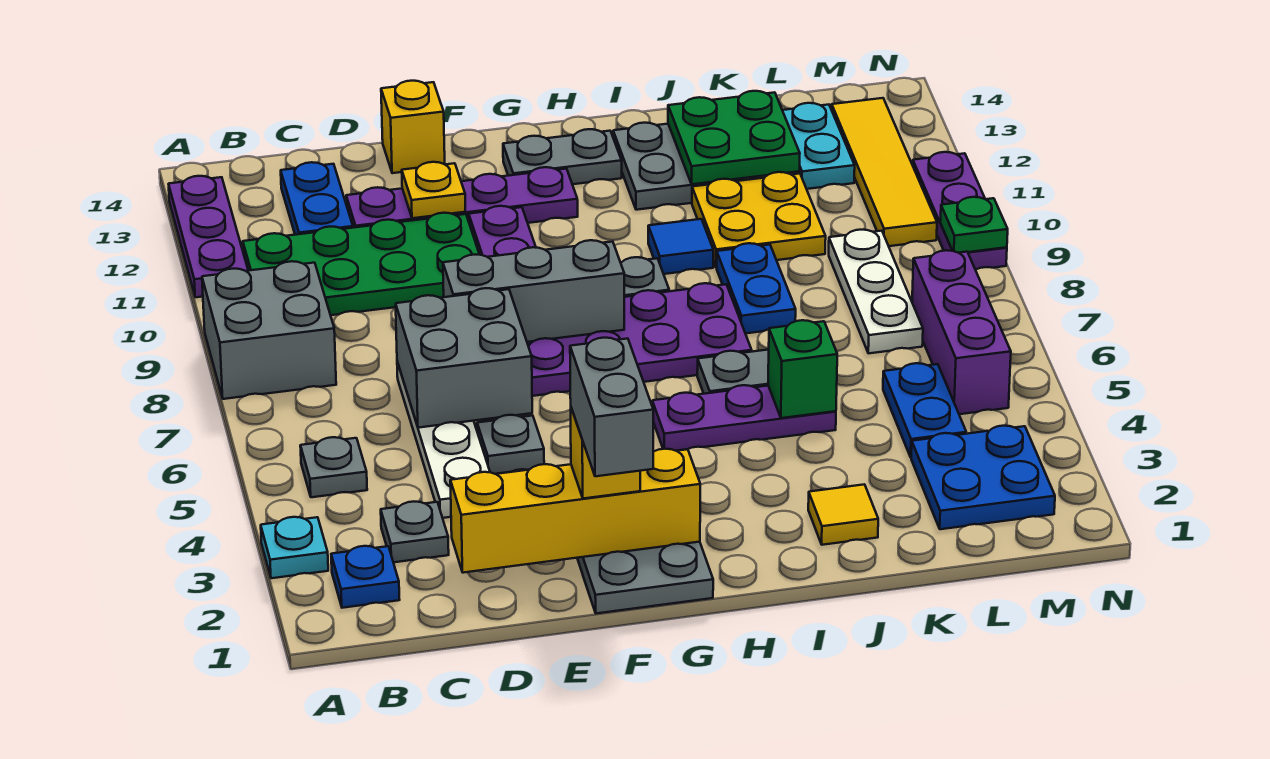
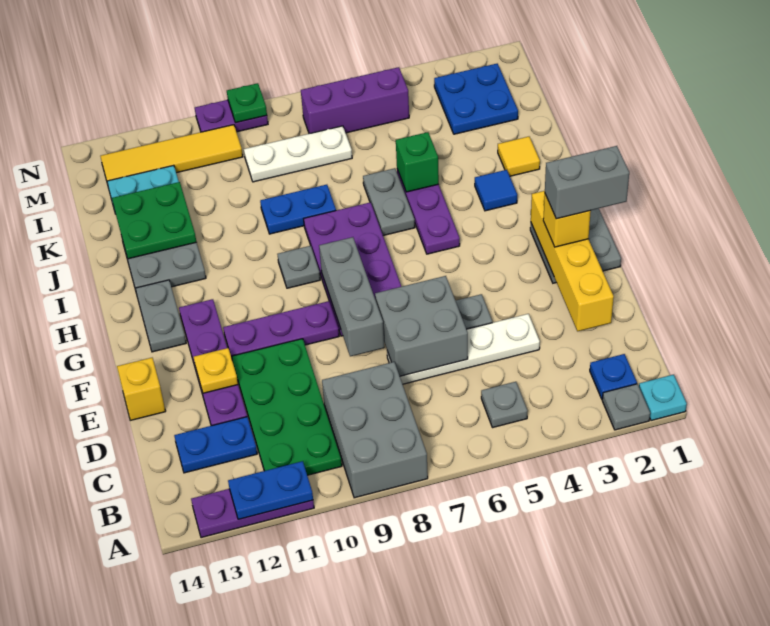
cyan 1x1 plate [261,517,328,578] -> cyan 1x1 plate moved to [639,375,687,421]
grey 2x2 brick [202,261,336,399] -> grey 2x3 brick [322,362,428,498]
grey 1x1 plate [381,502,449,562] -> grey 1x1 plate moved to [602,384,650,430]
blue 1x1 tile [648,219,713,274] -> blue 1x1 tile moved to [475,170,517,211]
yellow 2x2 plate [692,172,826,268] -> none
blue 1x2 plate [883,363,966,457] -> blue 1x2 plate moved to [228,461,313,519]
purple 1x3 plate [913,152,1007,270] -> purple 1x2 plate [195,100,268,132]

